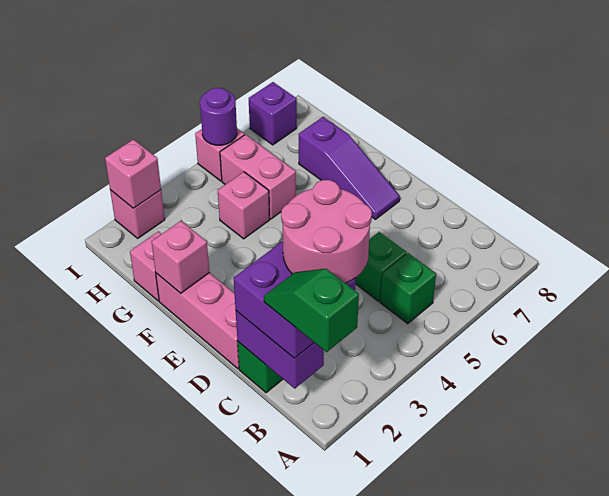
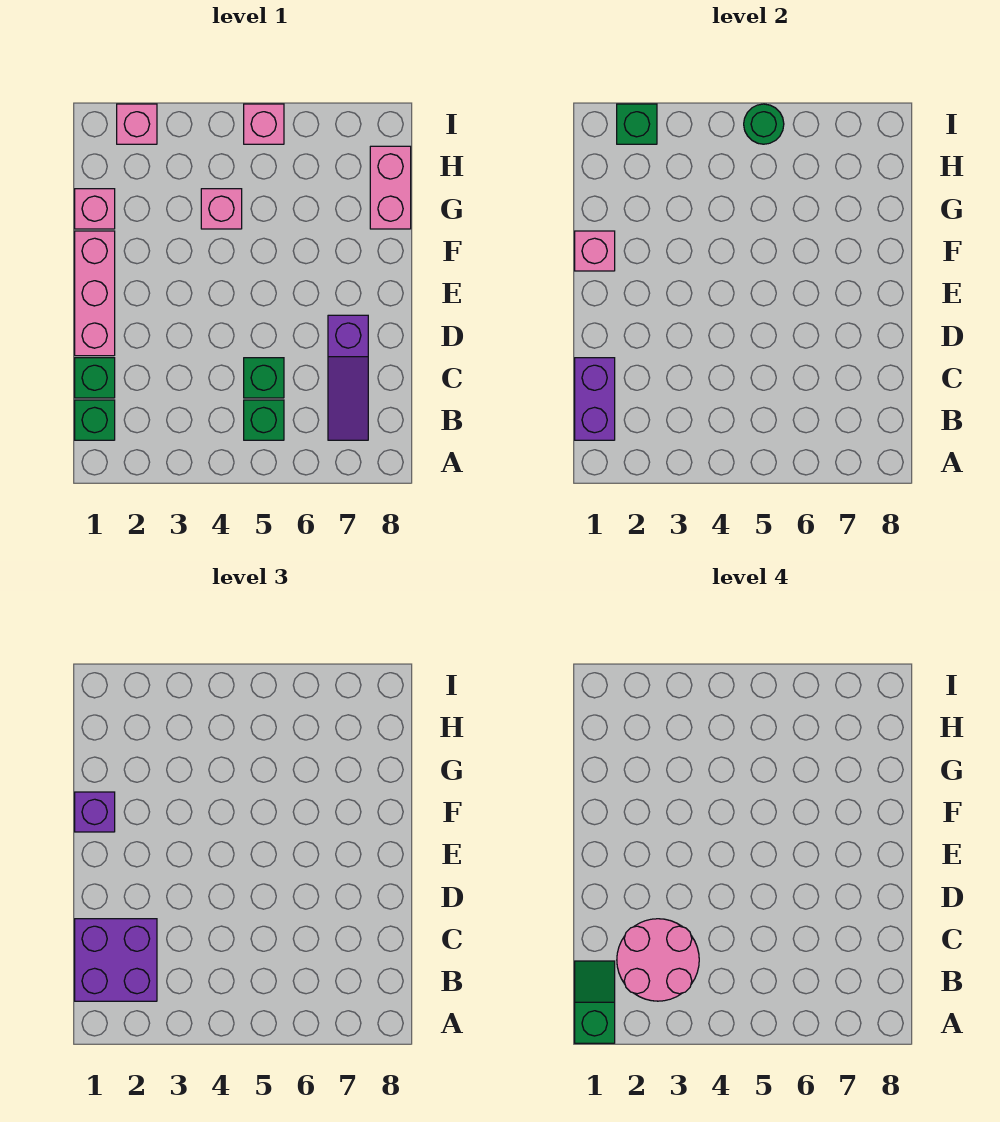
none -> green 1x1 brick [75,400,115,440]
purple 1x3 slope [299,117,400,219] -> purple 1x3 slope moved to [328,315,368,440]
pink 1x2 brick [220,135,296,219] -> pink 1x2 brick moved to [370,146,411,229]
pink 1x1 brick [105,139,161,208] -> green 1x1 brick [617,104,657,144]
purple 1x1 round brick [200,88,237,145] -> green 1x1 round brick [744,104,784,144]
purple 1x1 brick [249,82,297,145] -> purple 1x1 brick moved to [75,792,115,832]

